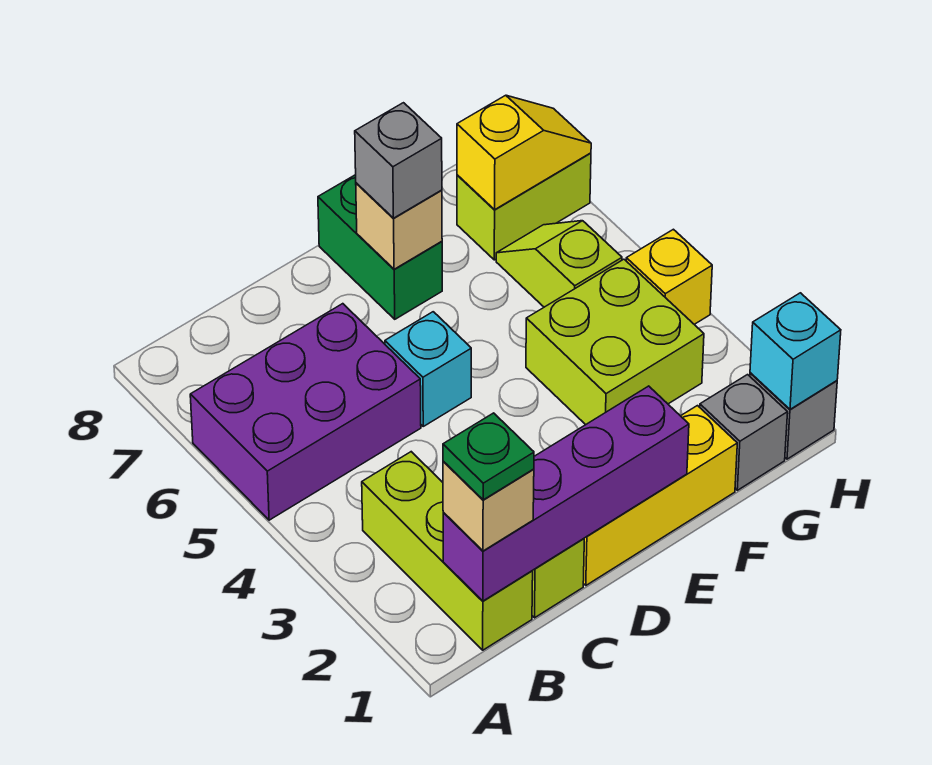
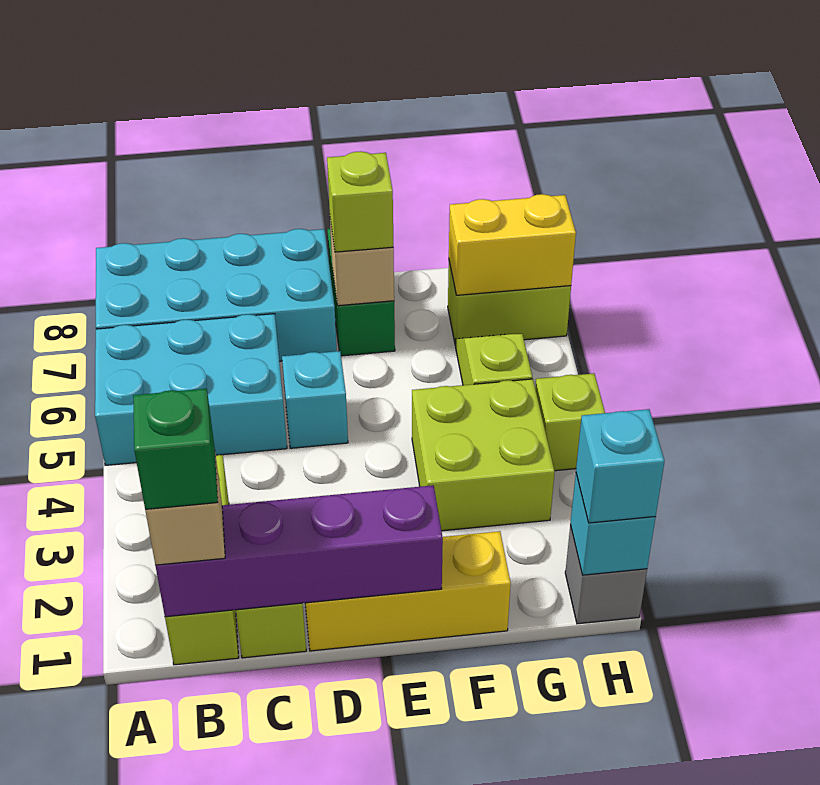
purple 2x3 brick [190,304,421,520] -> cyan 2x3 brick [95,314,287,465]
none -> cyan 2x4 brick [96,229,337,361]
green 1x1 plate [443,413,534,500] -> green 1x1 brick [133,389,218,509]
grey 1x1 brick [355,103,442,218] -> lime 1x1 brick [327,151,393,252]
grey 1x1 brick [700,375,788,490] -> none
yellow 1x2 slope [457,95,591,210] -> yellow 1x2 brick [449,194,576,295]
none -> cyan 1x1 brick [576,409,665,523]
yellow 1x1 brick [626,229,712,324] -> lime 1x1 brick [535,373,605,471]

